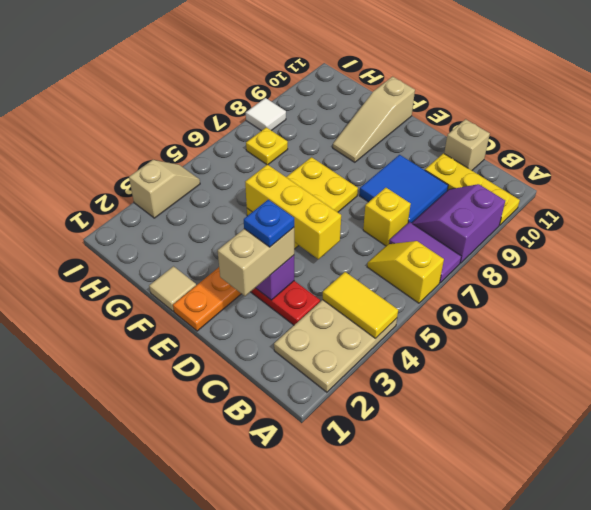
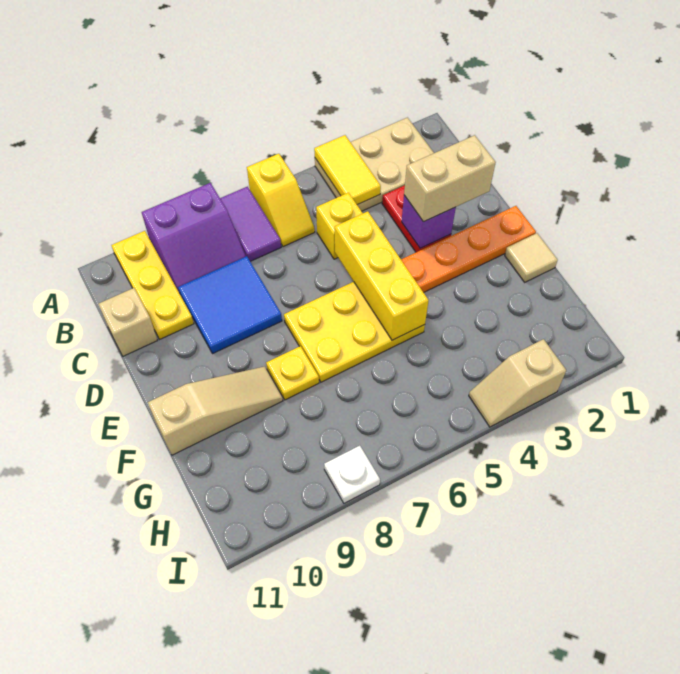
yellow 1x1 brick [363,188,411,246] -> yellow 1x1 brick moved to [316,193,363,259]
blue 1x1 plate [244,200,294,247] -> none
yellow 1x1 plate [246,127,288,165] -> yellow 1x1 plate moved to [266,346,319,400]
white 1x1 tile [246,98,286,131] -> white 1x1 plate [324,446,380,503]

